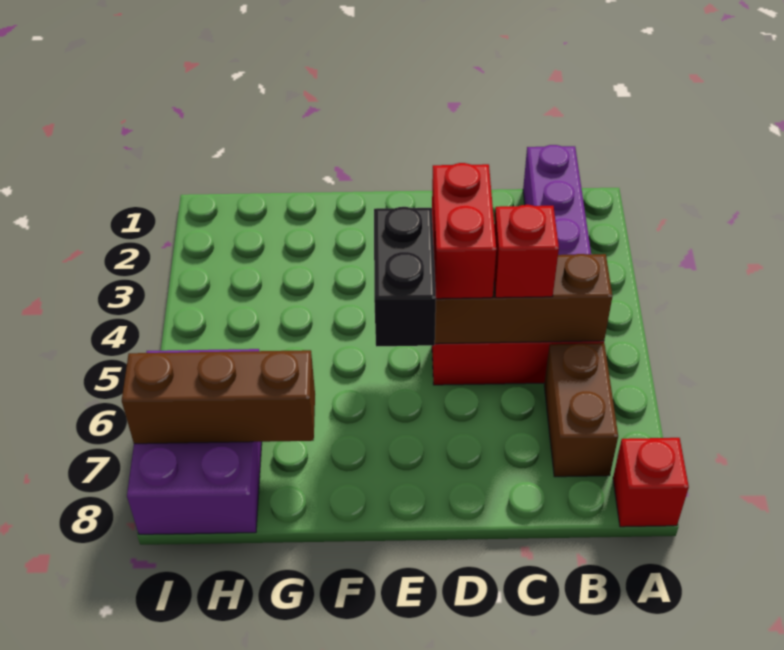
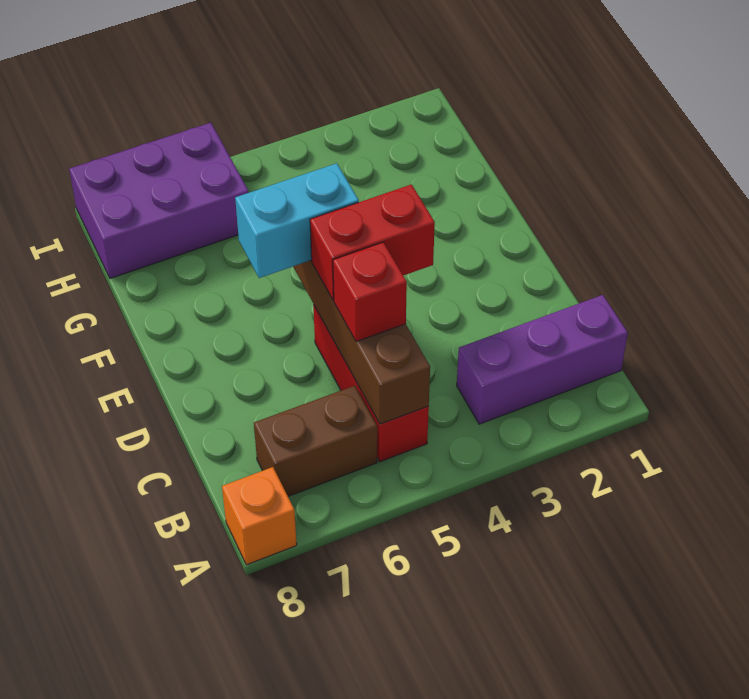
red 1x1 brick [613,438,689,527] -> orange 1x1 brick [222,467,297,565]
black 1x2 brick [374,207,436,347] -> cyan 1x2 brick [235,163,359,278]
brown 1x3 brick [122,350,315,444] -> none

